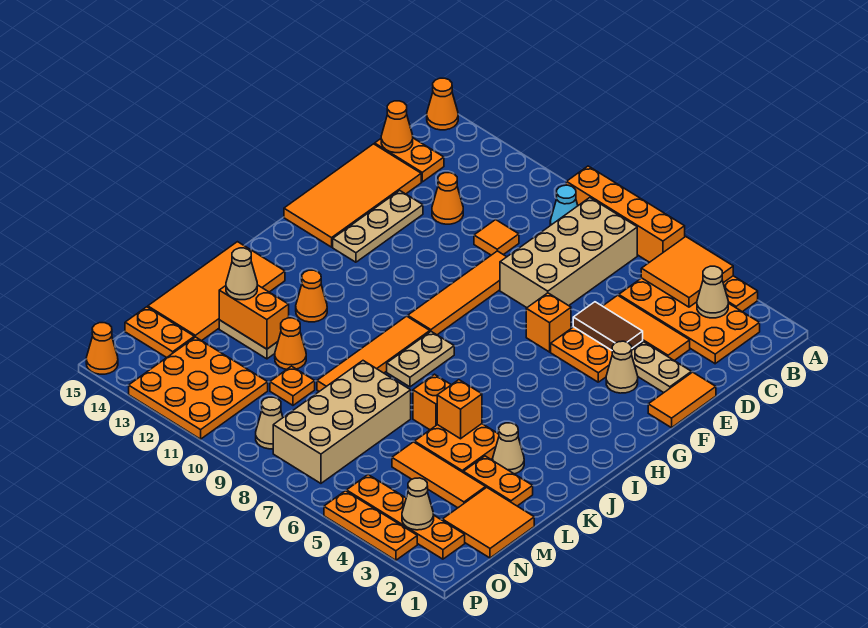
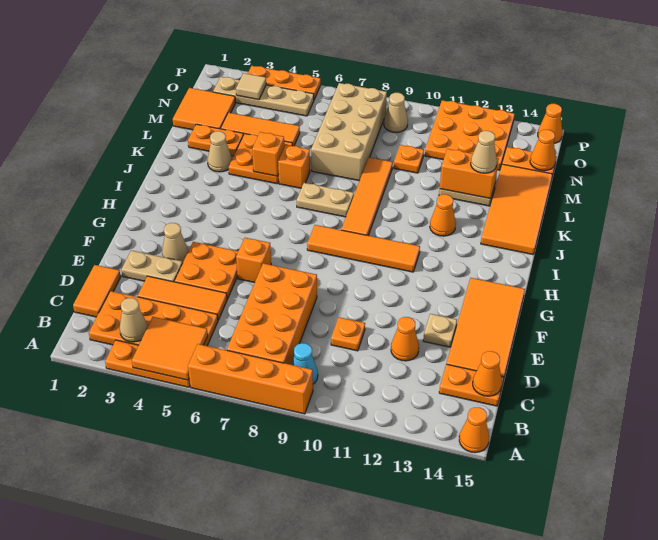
tan 2x4 brick [500,198,637,308] -> orange 2x4 brick [227,263,317,365]
orange 1x1 tile [474,220,519,255] -> orange 1x1 plate [331,317,365,351]
orange 1x2 tile [648,372,716,428] -> orange 1x2 tile moved to [73,265,121,317]
brown 1x2 tile [573,302,643,350] -> none
orange 1x4 tile [408,251,506,335] -> orange 1x4 tile turned to [307,225,420,272]
tan 1x3 plate [333,191,423,262] -> tan 1x1 plate [423,314,457,347]
tan 1x2 plate [387,332,454,387] -> tan 1x2 plate turned to [297,183,354,217]
orange 1x1 cone [275,318,306,369] -> orange 1x1 cone moved to [530,130,556,171]
orange 1x4 plate [347,475,465,559] -> tan 1x4 plate [213,77,314,116]
tan 1x1 cone [402,478,434,530] -> tan 1x1 tile [236,73,266,100]

